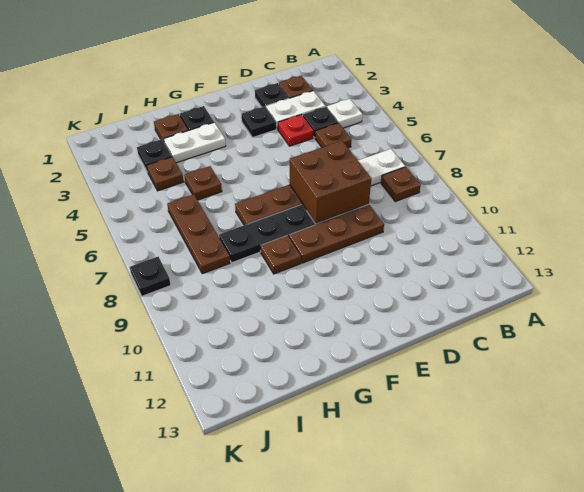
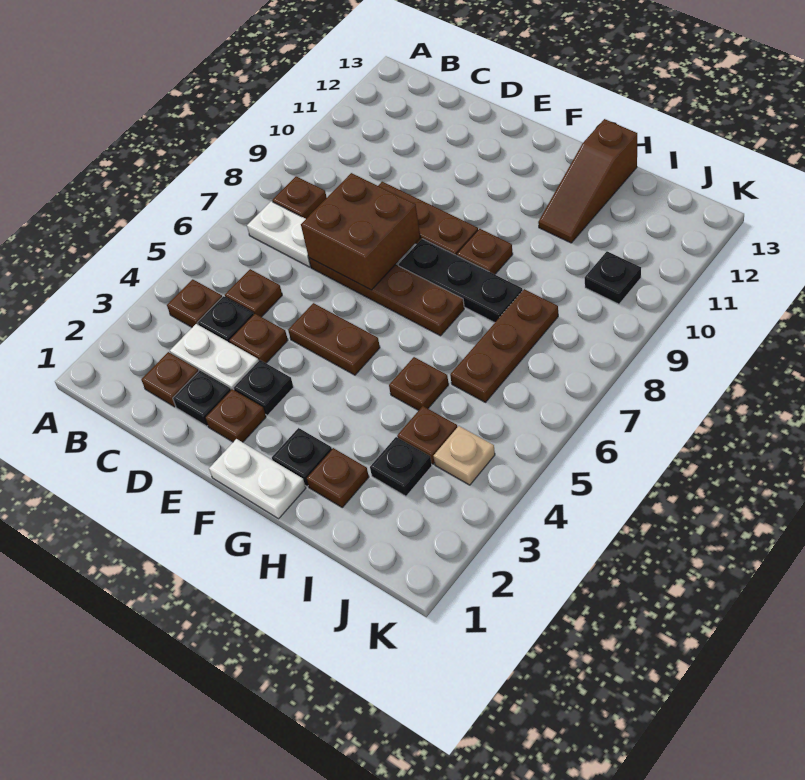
white 1x1 plate [327,99,362,128] -> brown 1x1 plate [167,279,222,327]
red 1x1 plate [278,115,313,146] -> brown 1x1 plate [229,314,288,363]
none -> brown 1x1 plate [205,389,266,442]
none -> brown 1x2 plate [288,303,380,375]
white 1x2 plate [164,122,226,163] -> white 1x2 plate moved to [209,439,306,519]
none -> brown 1x3 slope [538,119,637,243]
none -> tan 1x1 plate [433,426,495,485]
black 1x1 plate [130,257,171,296] -> black 1x1 plate moved to [585,251,641,304]

